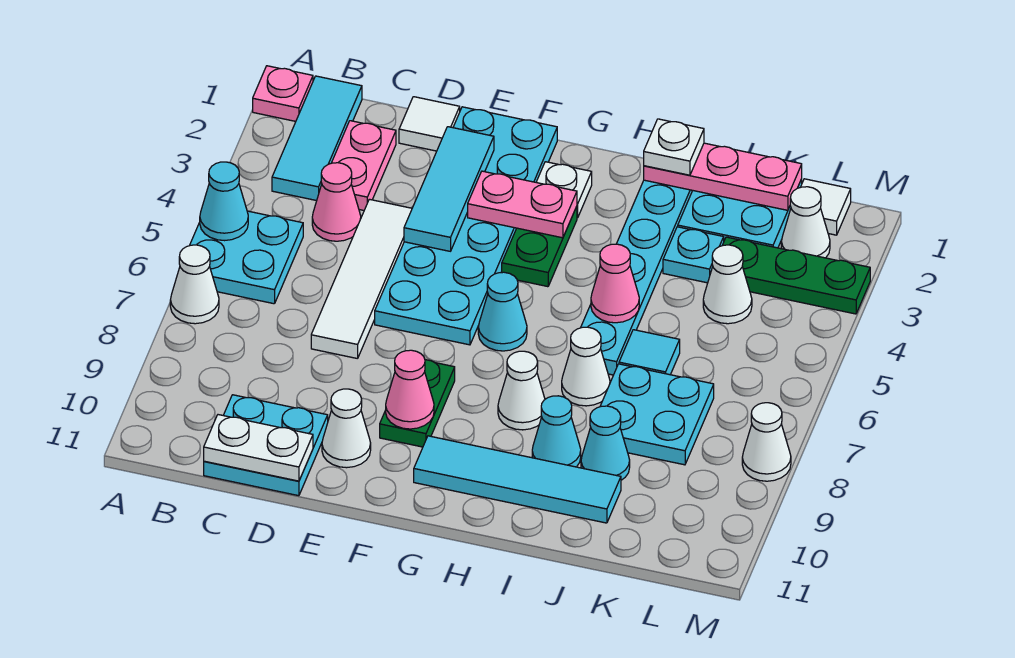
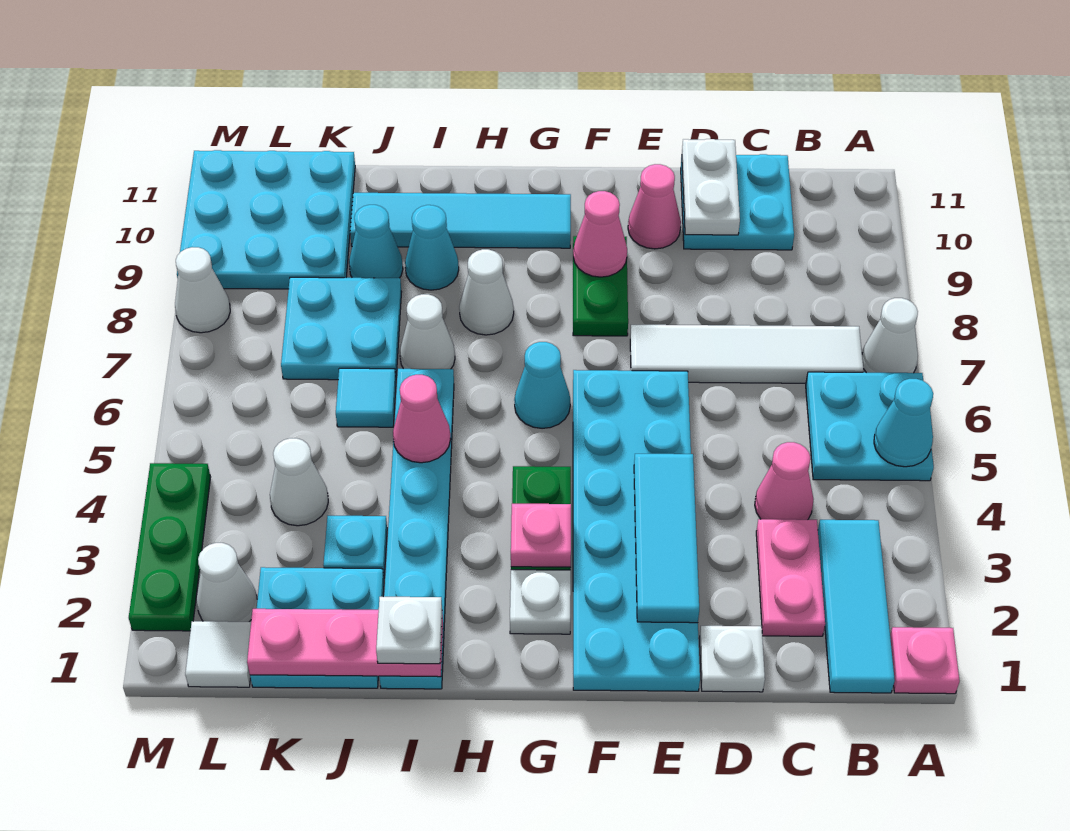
white 1x2 plate [204,415,313,481] -> white 1x2 plate turned to [682,139,740,235]
white 1x1 tile [399,97,460,151] -> white 1x1 plate [699,626,765,692]
white 1x4 tile [311,199,412,359] -> white 1x4 tile turned to [630,325,863,383]
white 1x1 cone [322,389,371,468] -> pink 1x1 cone [628,164,681,249]
pink 1x2 plate [468,171,577,238] -> pink 1x1 plate [511,504,571,567]
green 1x3 plate [722,237,870,314] -> green 1x3 plate turned to [129,463,211,631]
none -> cyan 3x3 plate [177,150,355,289]

